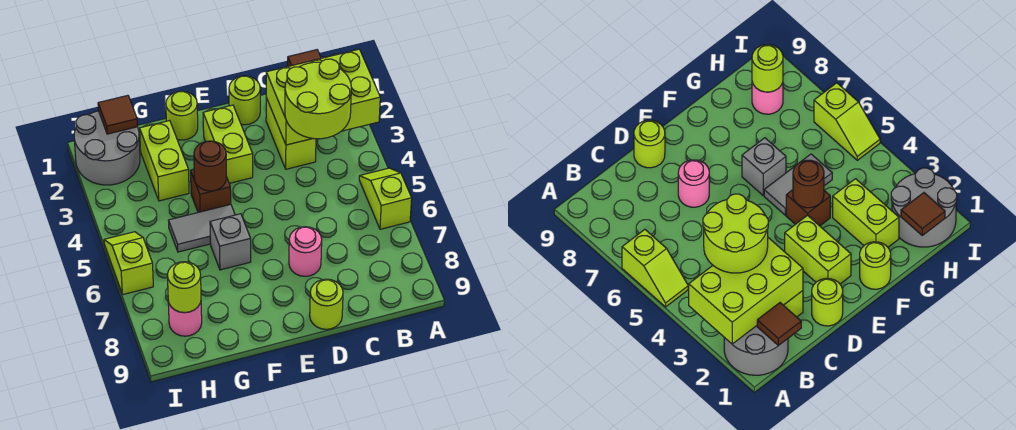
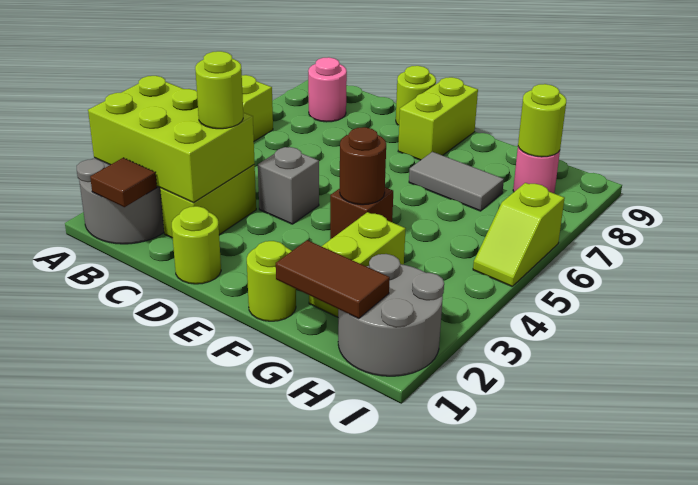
lime 2x2 round brick [285,59,351,139] -> lime 1x1 round brick [195,51,243,129]
pink 1x1 round brick [289,227,322,276] -> pink 1x1 round brick moved to [308,57,347,122]
lime 1x2 brick [203,105,253,183] -> lime 1x2 brick moved to [398,77,478,160]
grey 1x2 tile [168,204,235,252] -> grey 1x2 tile moved to [409,152,504,211]
grey 1x1 brick [210,214,251,270] -> grey 1x1 brick moved to [258,147,319,224]
brown 1x1 tile [98,95,138,134] -> brown 1x2 tile [276,240,390,319]

